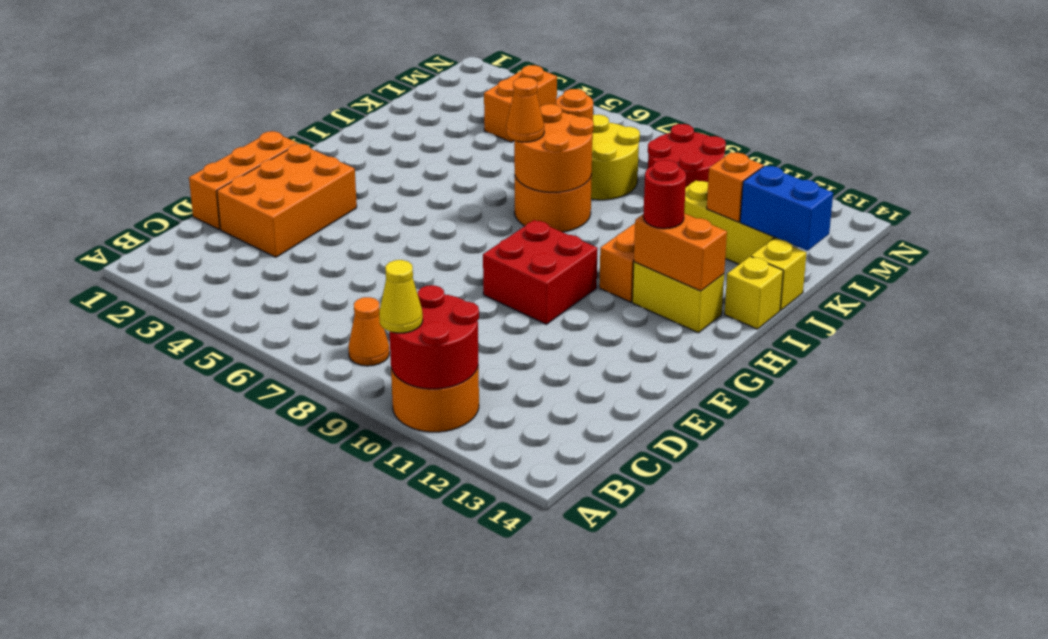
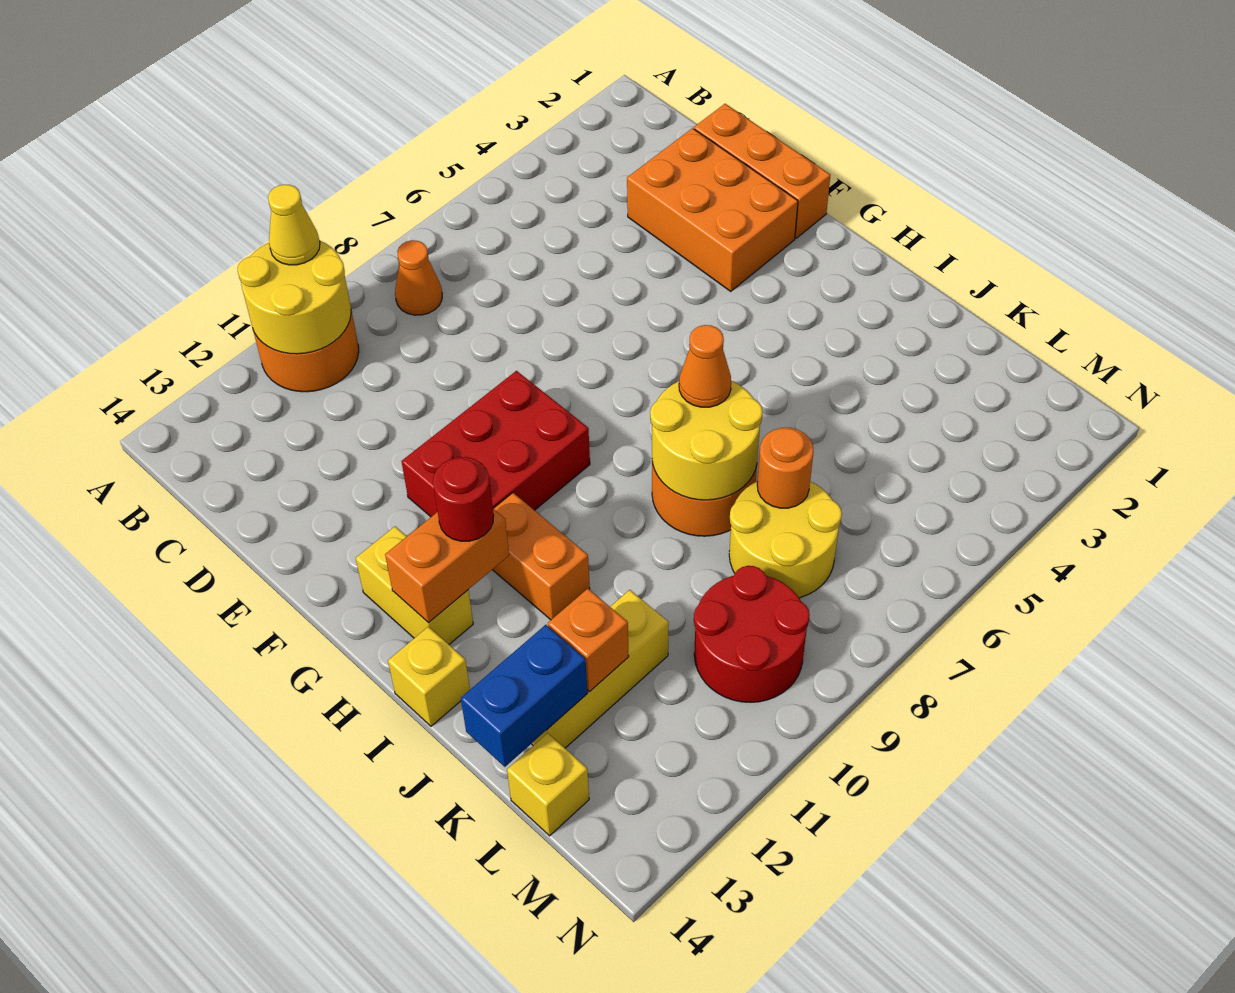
red 2x2 round brick [389,285,479,389] -> yellow 2x2 round brick [238,240,351,354]
red 2x2 brick [483,220,598,324] -> red 2x3 brick [401,371,590,517]
yellow 1x2 brick [632,262,724,333] -> yellow 1x2 brick turned to [356,526,473,644]
orange 2x2 round brick [514,104,594,192] -> yellow 2x2 round brick [650,381,763,500]
yellow 1x1 brick [751,239,806,310] -> yellow 1x1 brick moved to [507,733,589,836]
orange 1x2 brick [484,65,557,142] -> none

